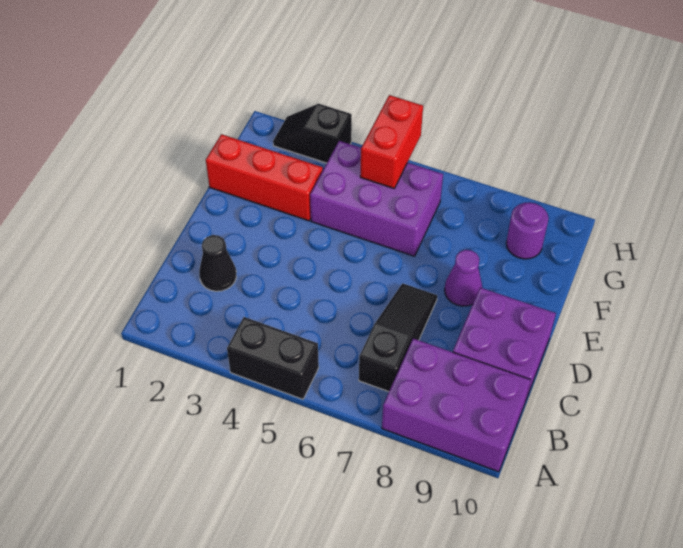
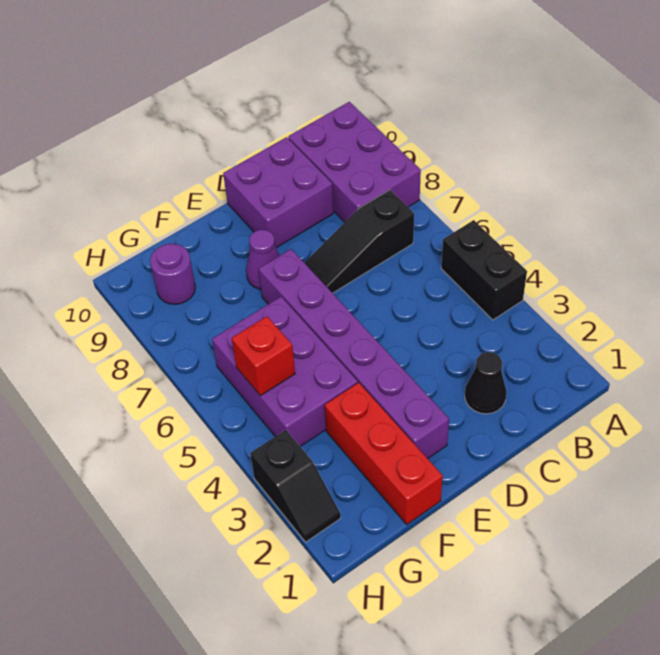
none -> purple 1x6 brick [259,249,449,459]
red 1x2 brick [360,95,423,188] -> red 1x1 brick [232,316,295,396]

